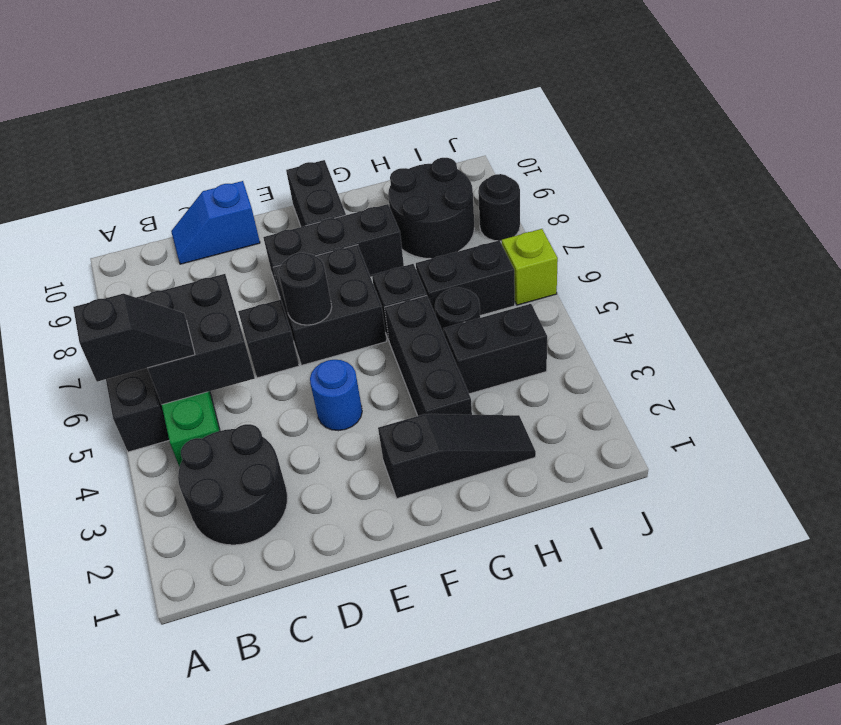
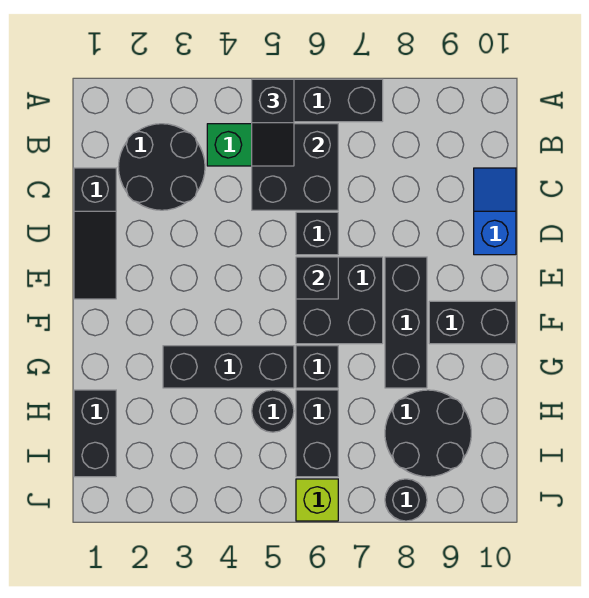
blue 1x1 round brick [310,360,362,431] -> none
black 1x1 round brick [279,253,332,325] -> black 1x1 brick [296,257,338,299]
black 1x3 slope [378,414,536,498] -> black 1x3 slope moved to [74,168,116,299]
black 1x2 brick [443,304,547,394] -> black 1x2 brick moved to [74,390,116,477]

